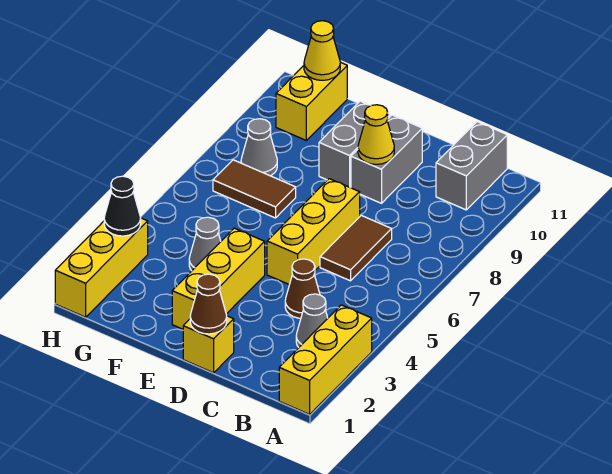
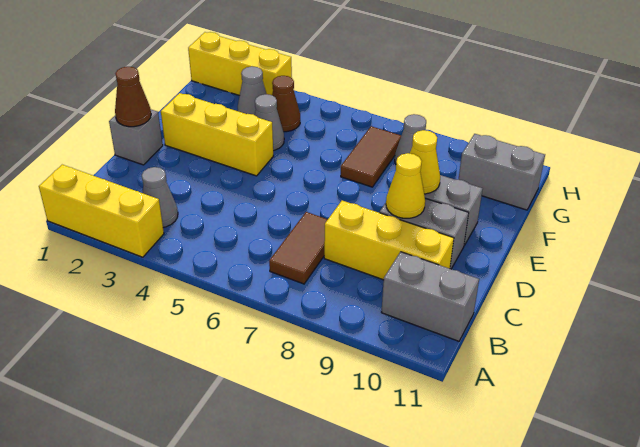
brown 1x1 cone [285,259,320,318] -> brown 1x1 cone moved to [272,76,300,132]
brown 1x2 tile [320,215,392,281] -> brown 1x2 tile turned to [269,212,328,284]
yellow 1x1 brick [183,316,234,373] -> grey 1x1 brick [109,110,163,165]
yellow 1x3 brick [267,179,360,285] -> yellow 1x3 brick moved to [324,201,454,280]
none -> grey 1x1 cone [238,66,266,115]
yellow 1x2 brick [276,62,347,140] -> grey 1x2 brick [458,134,545,210]
yellow 1x1 cone [304,21,340,80] -> yellow 1x1 cone moved to [410,130,440,194]
black 1x1 cone [104,176,141,236] -> none

